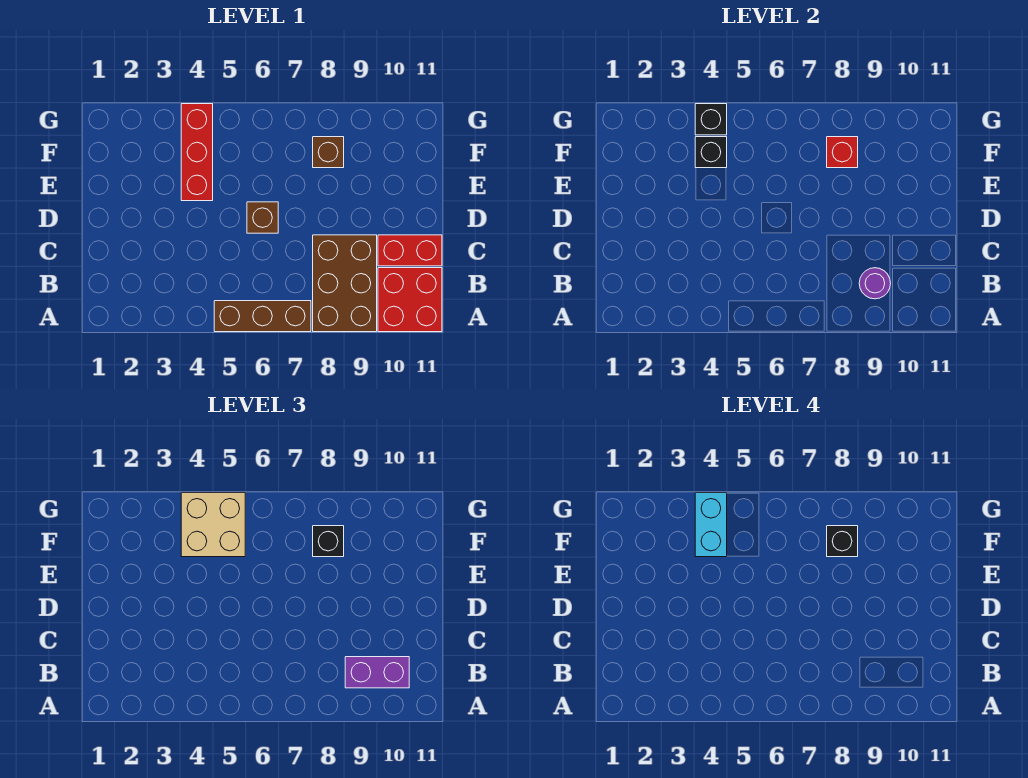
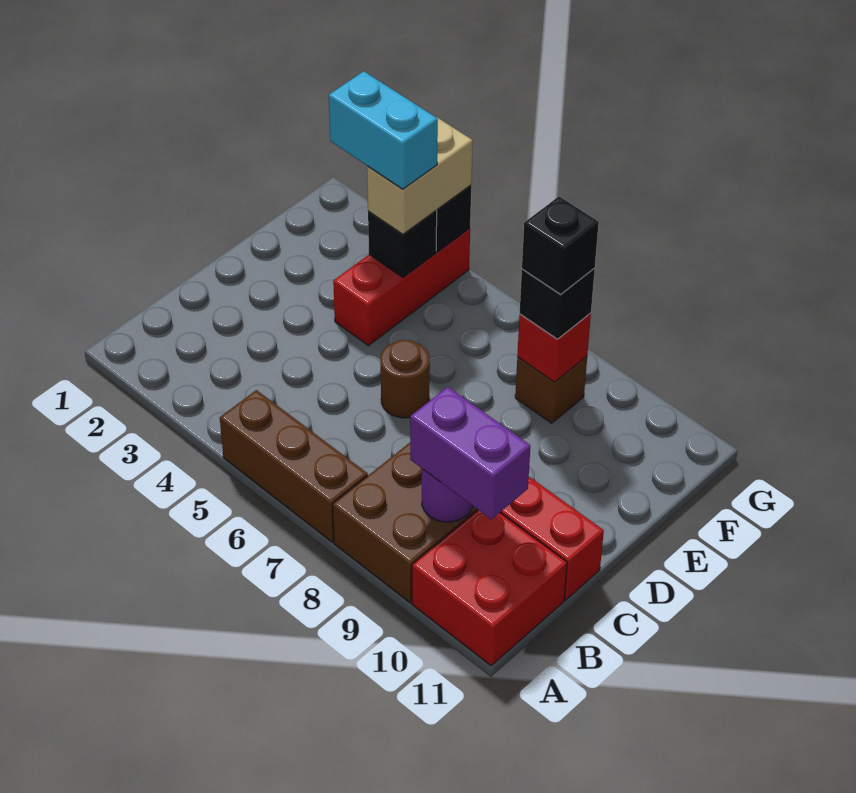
brown 1x1 brick [247,202,278,233] -> brown 1x1 round brick [381,340,430,418]
tan 2x2 brick [181,493,245,557] -> tan 1x2 brick [367,117,473,234]
cyan 1x2 brick [695,493,727,557] -> cyan 1x2 brick turned to [329,71,438,189]

